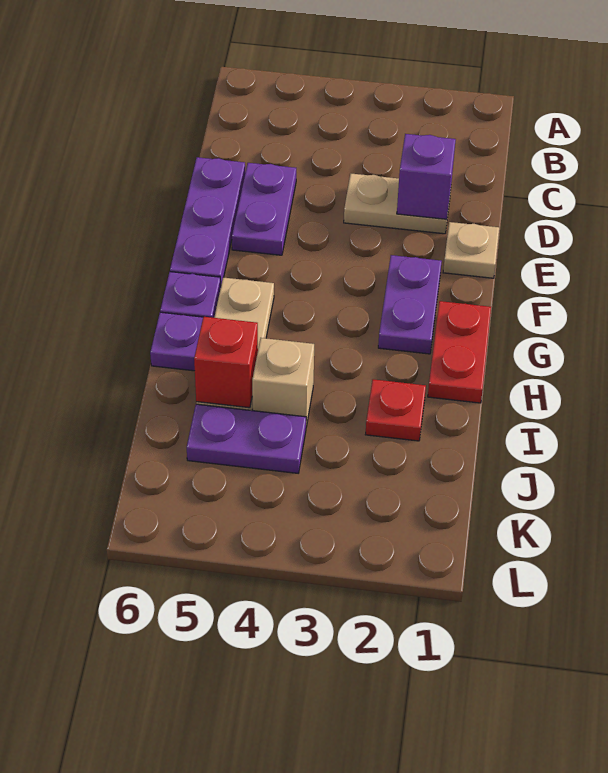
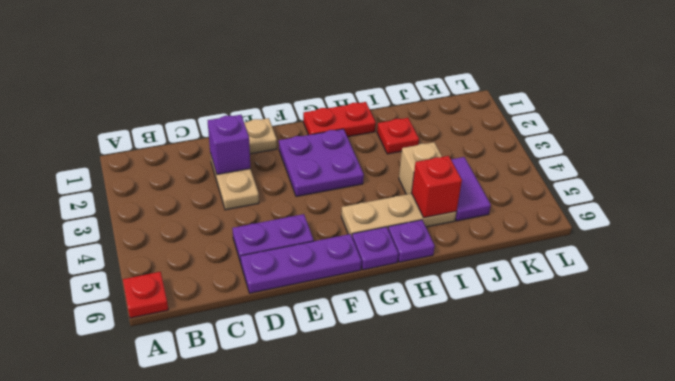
none -> red 1x1 plate [123,272,168,318]
purple 1x2 plate [378,255,442,354] -> purple 2x2 plate [279,129,364,197]
purple 1x2 plate [187,404,306,473] -> purple 1x2 tile [451,157,491,221]

